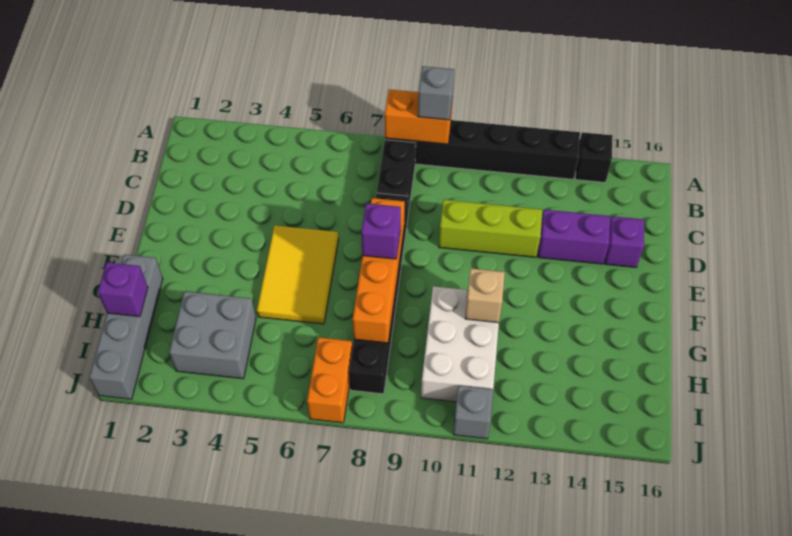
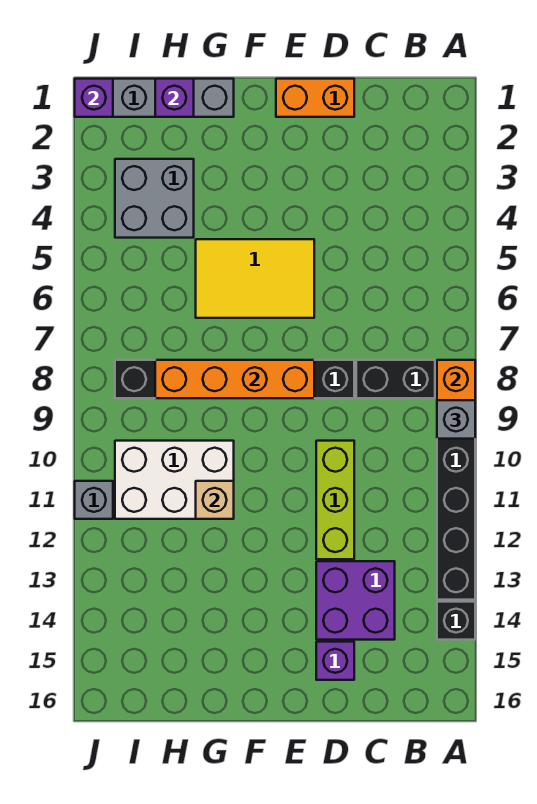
purple 1x2 brick [538,210,610,264] -> purple 2x2 brick [316,561,395,640]
purple 1x1 brick [361,203,401,259] -> purple 1x1 brick moved to [75,79,113,117]
orange 1x2 brick [307,337,353,423] -> orange 1x2 brick moved to [276,79,354,117]

